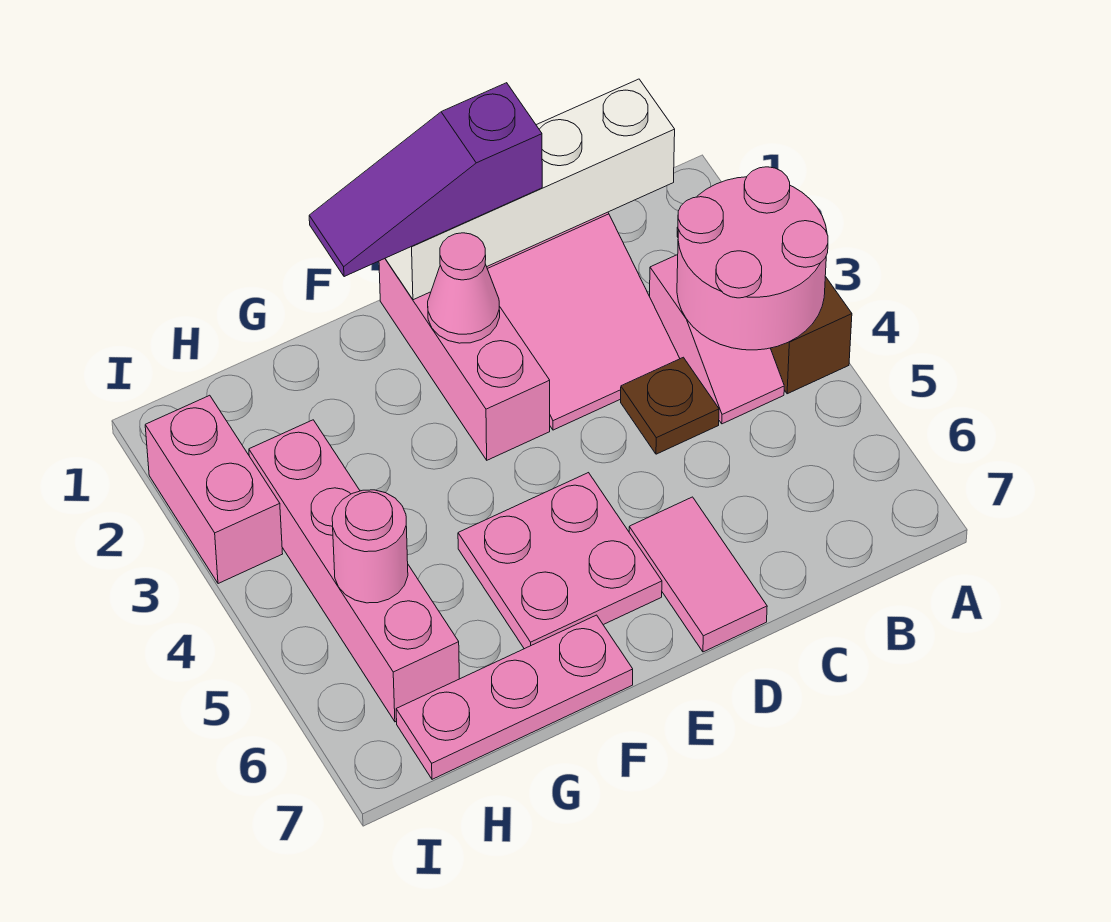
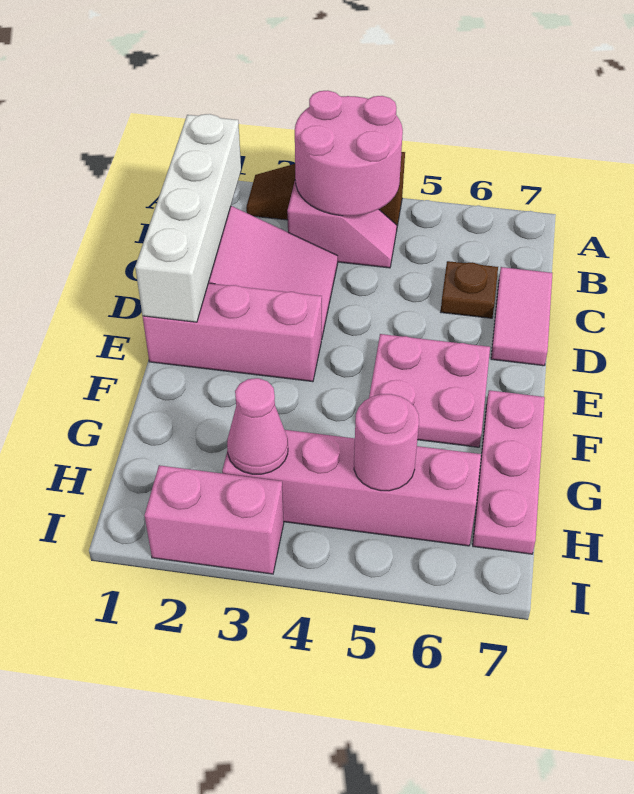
brown 1x1 plate [621,357,719,454] -> brown 1x1 plate moved to [441,261,498,318]
purple 1x3 slope [309,83,542,277] -> none
pink 1x2 tile [629,497,767,652] -> pink 1x2 tile turned to [491,267,552,366]
pink 1x1 cone [428,233,500,343] -> pink 1x1 cone moved to [227,378,288,474]

